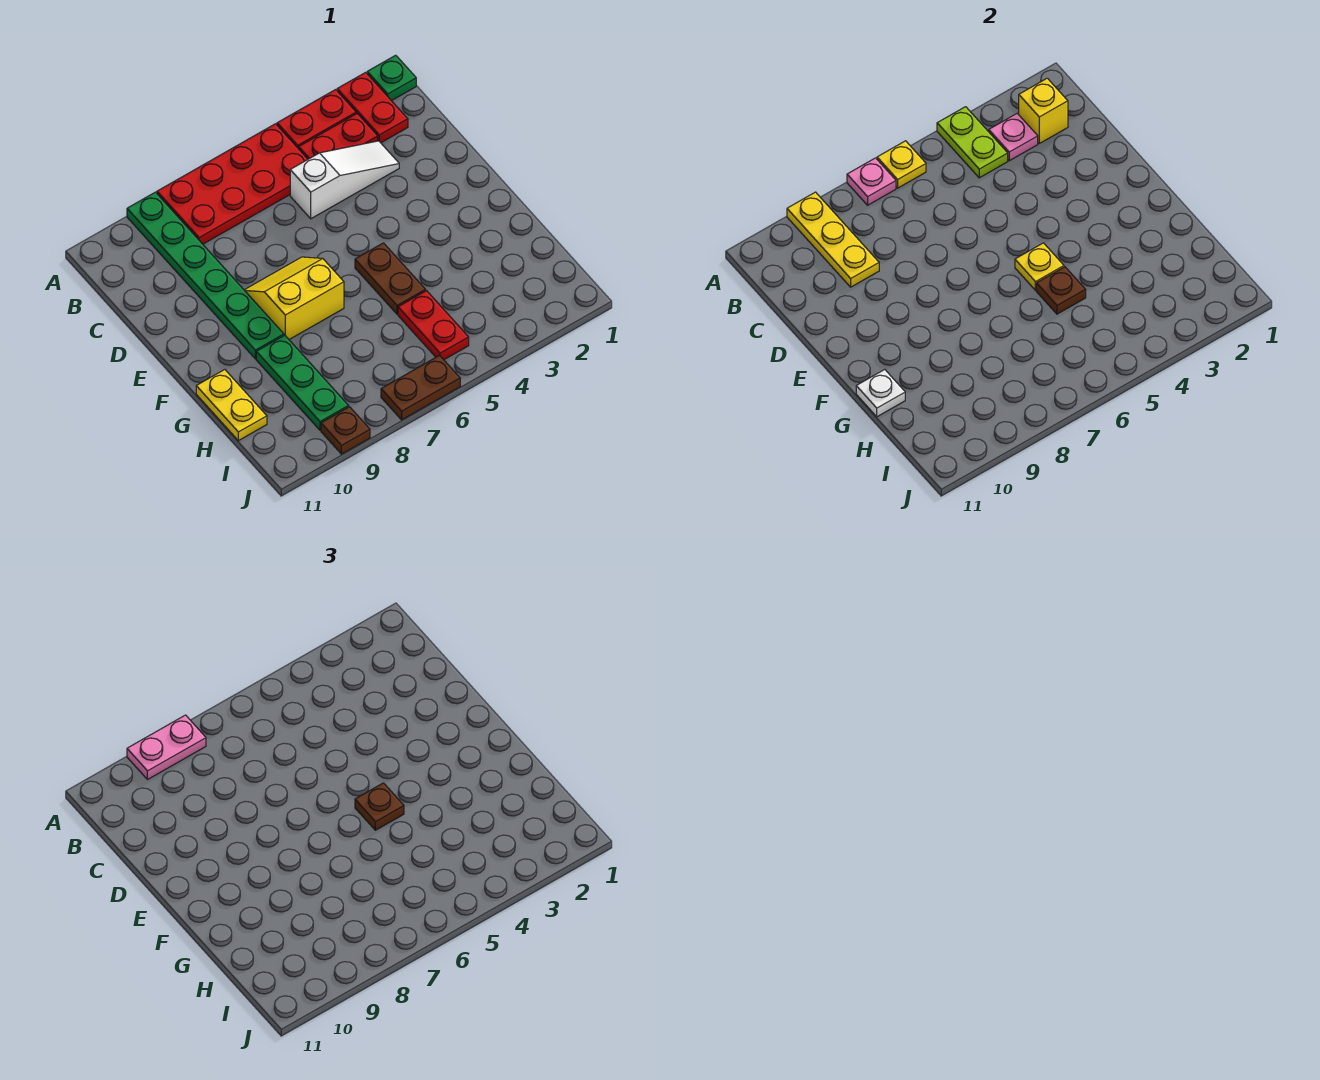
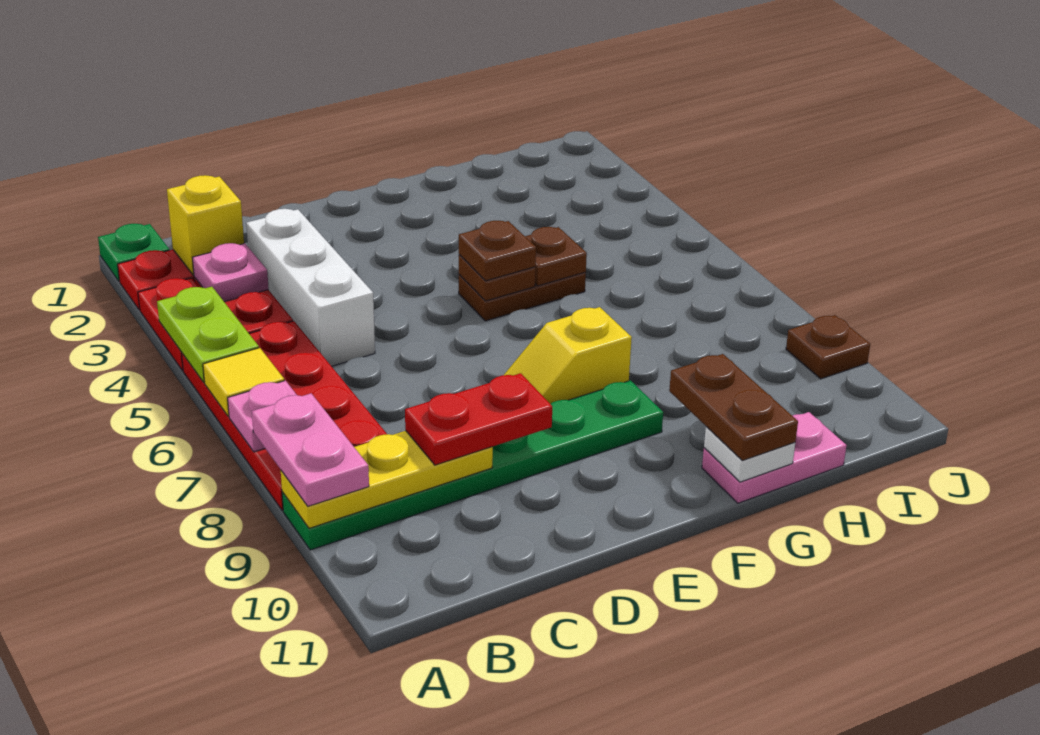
lime 1x2 plate [937,107,1008,178] -> lime 1x2 plate turned to [157,287,259,382]
yellow 1x1 plate [877,141,926,188] -> yellow 1x1 tile [203,348,284,416]
white 1x3 slope [290,141,399,219] -> white 1x3 brick [246,209,375,366]
yellow 2x2 slope [245,257,344,339] -> yellow 1x2 slope [504,307,632,404]
yellow 1x1 plate [1015,243,1064,290] -> brown 1x1 plate [459,255,536,301]
green 1x3 plate [256,335,349,430] -> none
yellow 1x2 plate [196,370,267,441] -> pink 1x2 plate [702,412,847,503]
red 1x2 plate [398,291,469,360] -> red 1x2 plate moved to [405,373,552,465]
brown 1x2 plate [381,355,460,420] -> brown 1x2 plate moved to [669,354,798,461]

